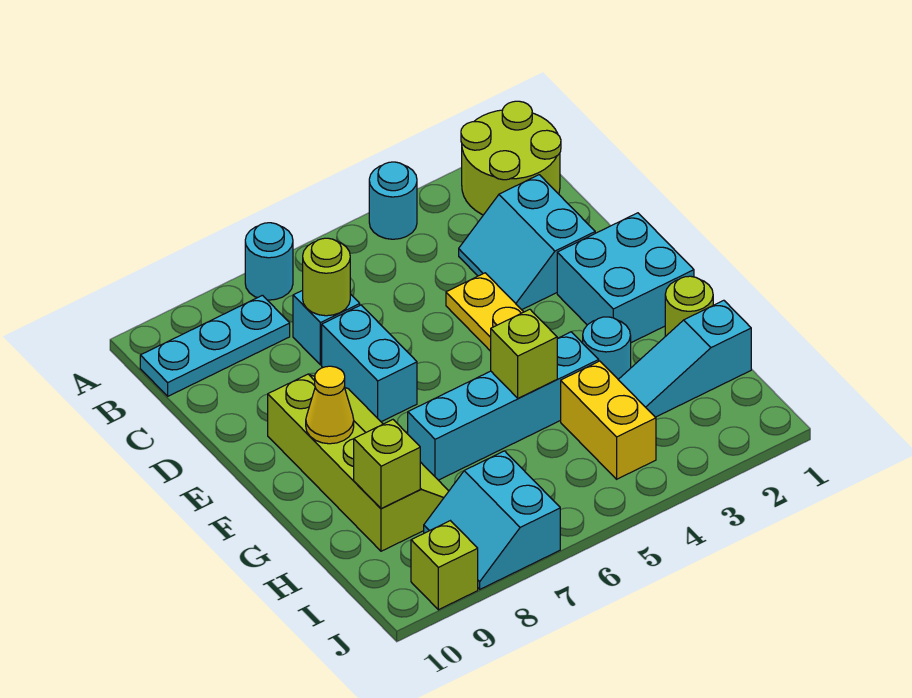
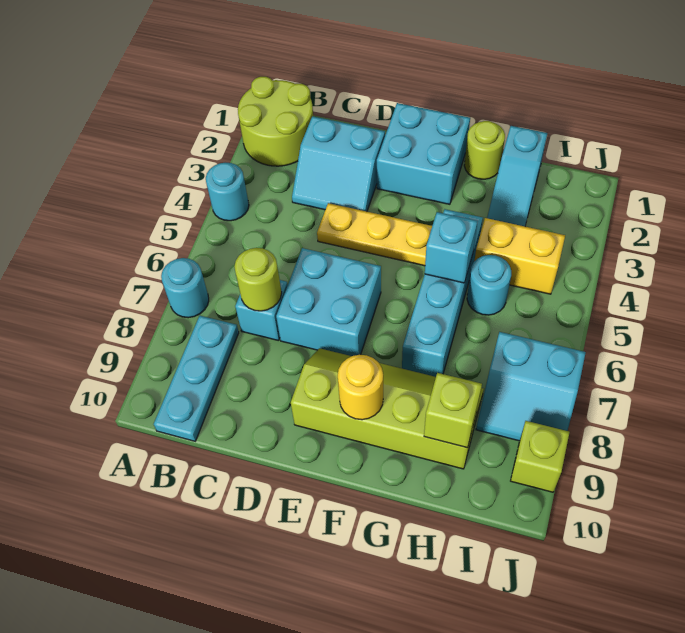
cyan 1x2 brick [322,305,417,422] -> cyan 2x2 brick [276,248,381,356]
yellow 1x1 cone [306,366,354,444] -> yellow 1x1 round brick [338,355,383,420]
cyan 1x1 round brick [583,317,631,379] -> cyan 1x1 round brick moved to [467,255,511,315]
lime 1x1 brick [491,309,558,398] -> cyan 1x1 brick [425,212,478,283]

